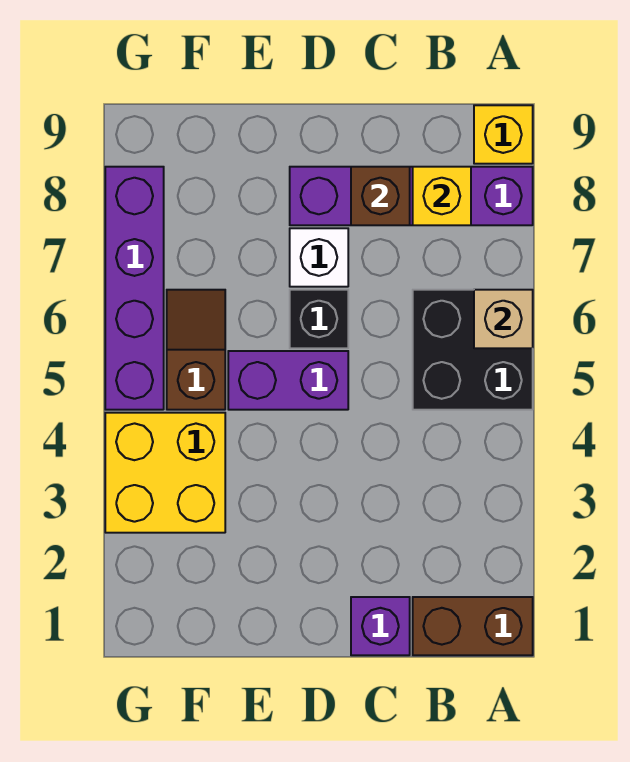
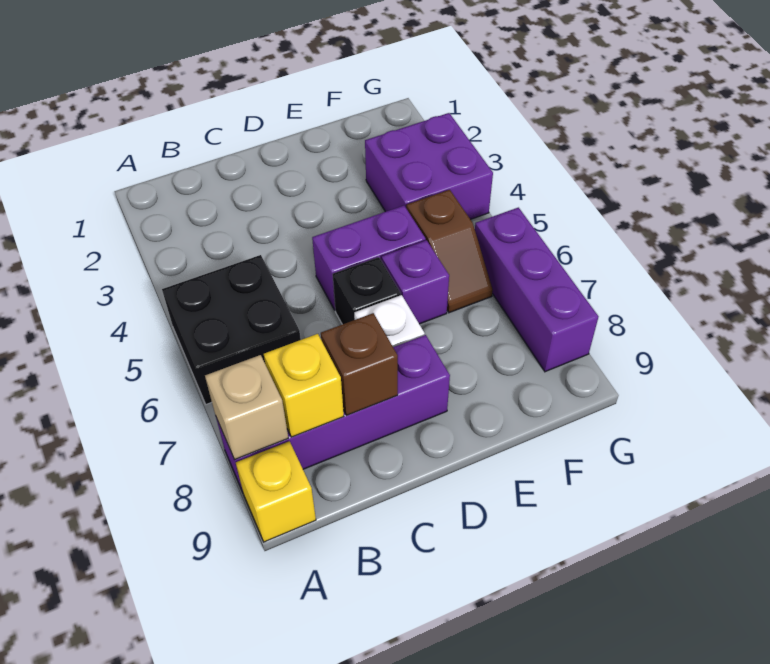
brown 1x2 brick [413,597,533,655] -> none
tan 1x1 brick [474,290,533,348] -> tan 1x1 brick moved to [205,355,288,460]
purple 1x1 brick [351,597,410,655] -> purple 1x1 brick moved to [381,240,449,324]
yellow 2x2 brick [105,413,225,533] -> purple 2x2 brick [365,113,493,219]
purple 1x4 brick [105,167,164,410] -> purple 1x3 brick [475,208,598,372]

